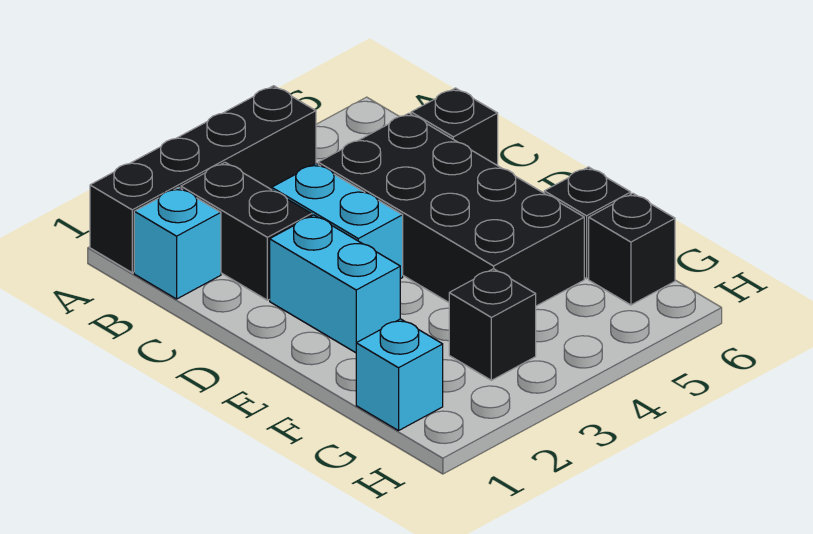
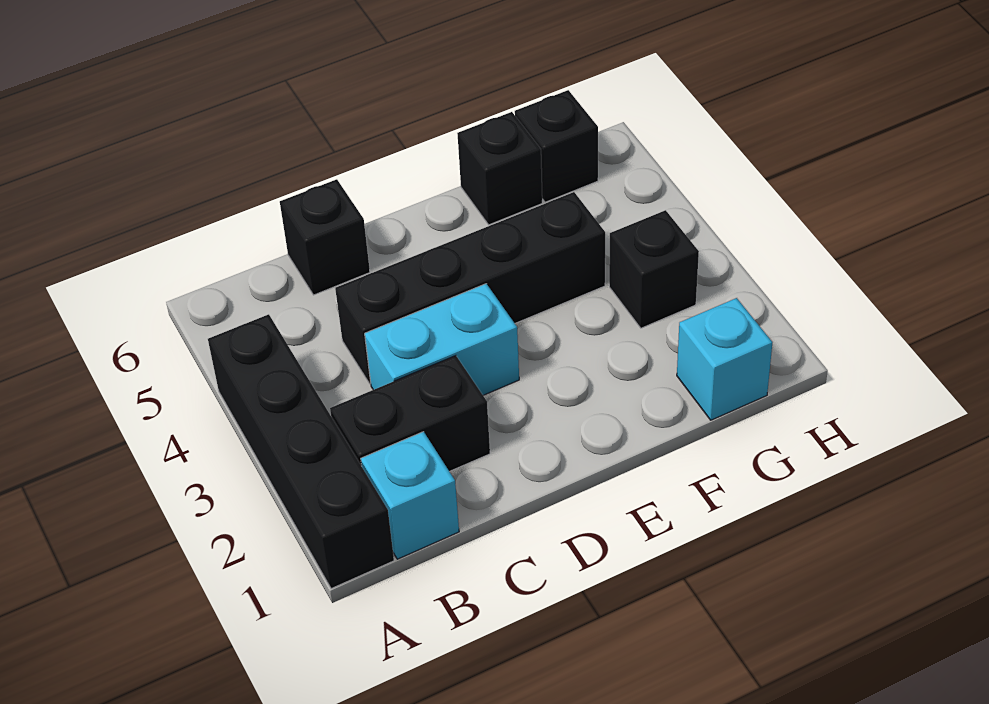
black 2x4 brick [318,113,584,306] -> black 1x4 brick [335,192,605,384]
cyan 1x2 brick [270,215,400,353] -> none

